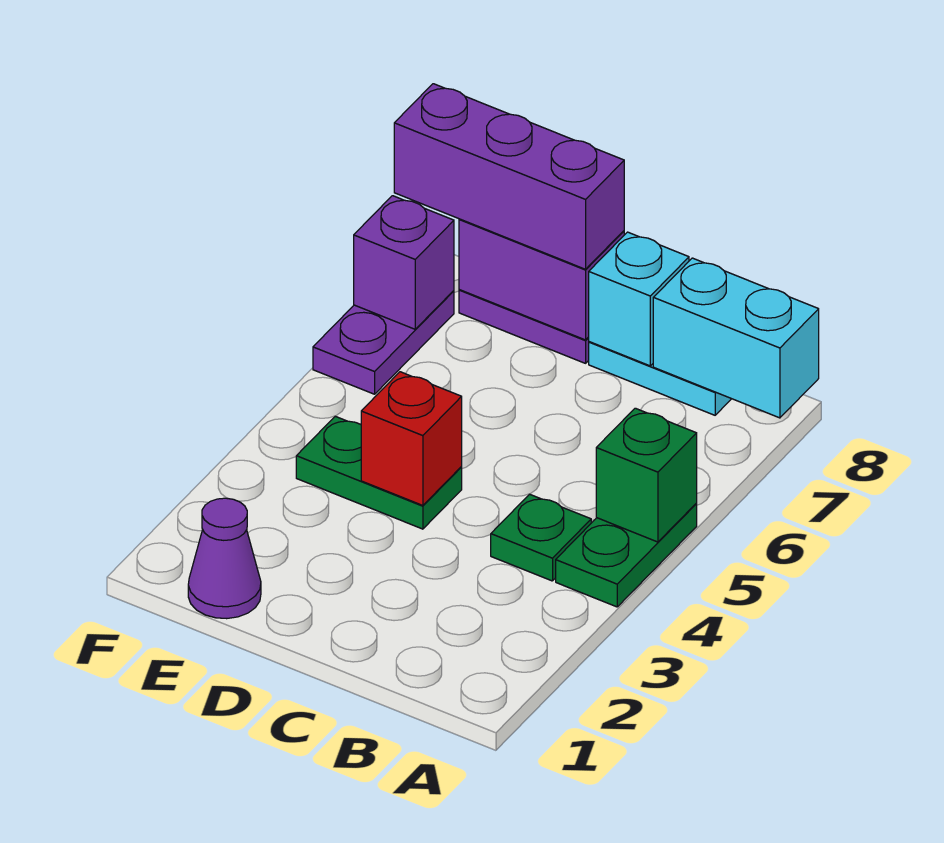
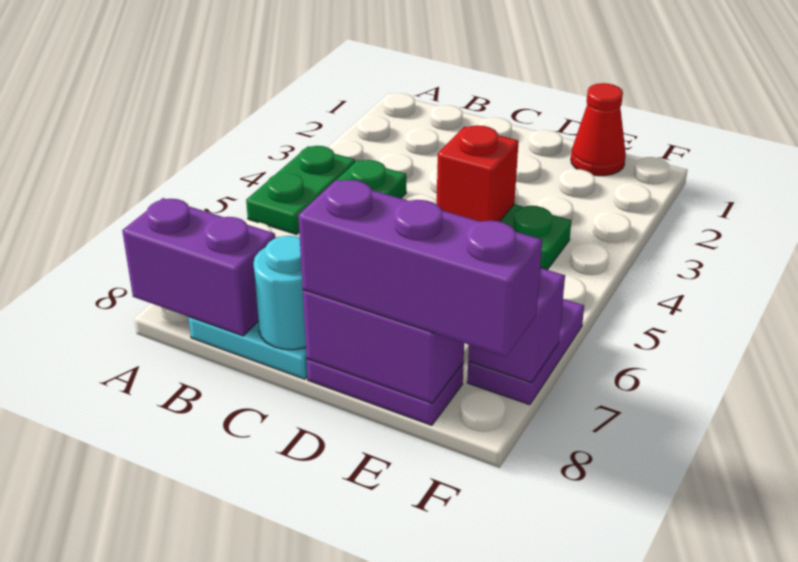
green 1x1 brick [596,408,697,542] -> none
cyan 1x2 brick [653,258,819,418] -> purple 1x2 brick [122,198,275,336]
cyan 1x1 brick [589,232,689,366] -> cyan 1x1 round brick [253,236,306,350]
purple 1x1 cone [188,498,261,619] -> red 1x1 cone [571,83,626,176]

